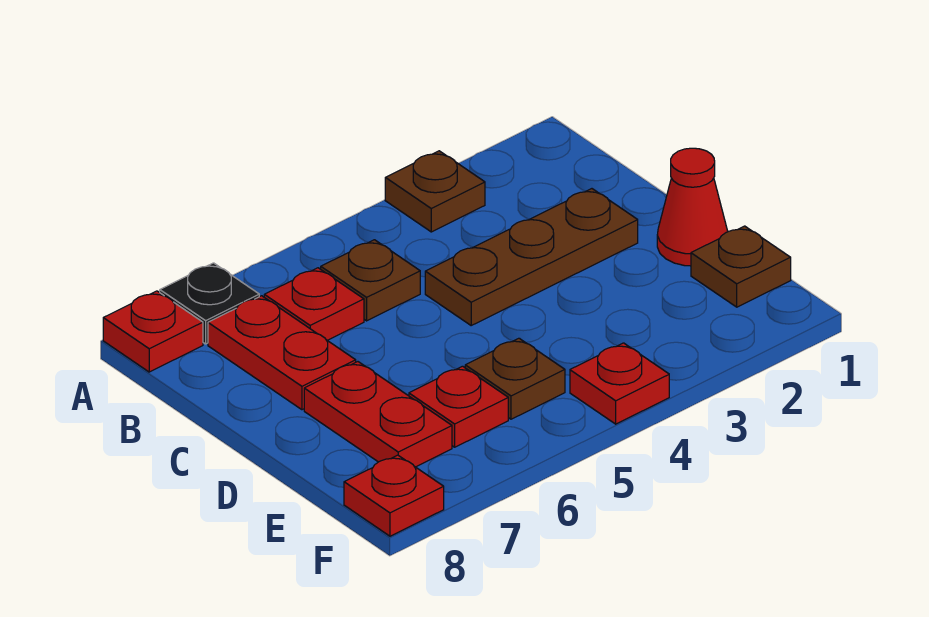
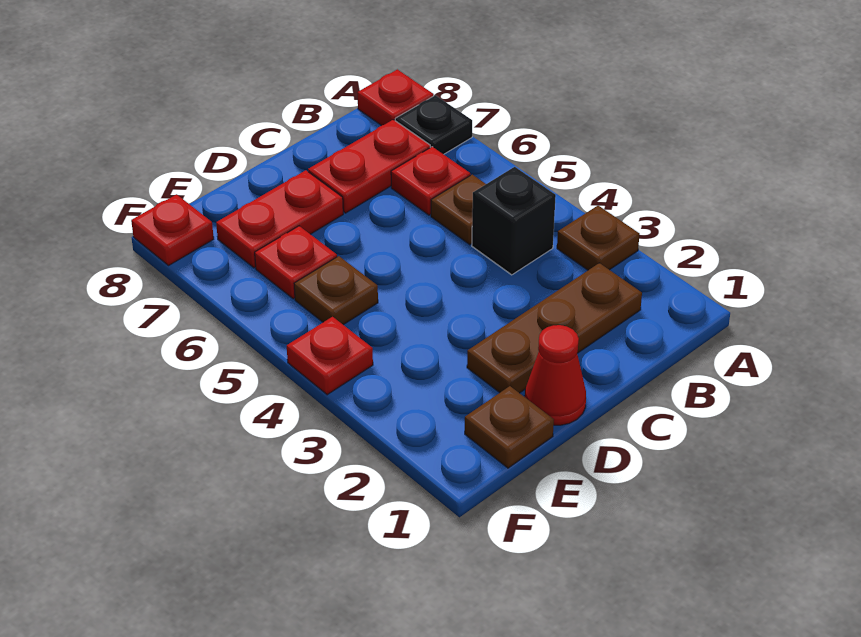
none -> black 1x1 brick [472,167,556,275]
brown 1x3 plate [425,189,638,325] -> brown 1x3 plate turned to [467,263,642,393]

